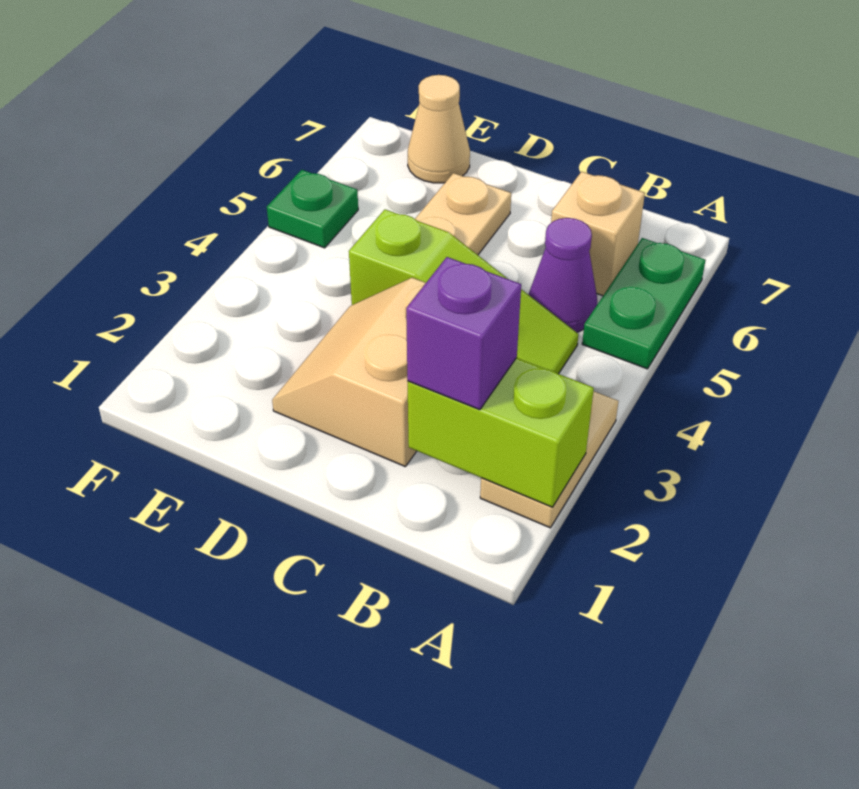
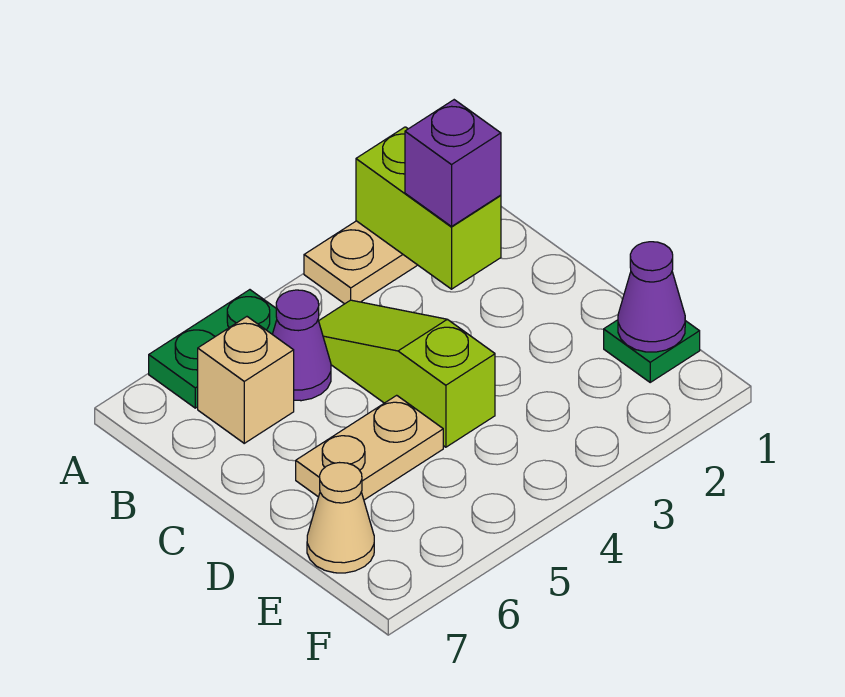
tan 2x2 slope [272,278,426,467] -> none
none -> purple 1x1 cone [618,242,685,352]
green 1x1 plate [267,170,358,248] -> green 1x1 plate moved to [604,320,700,382]

